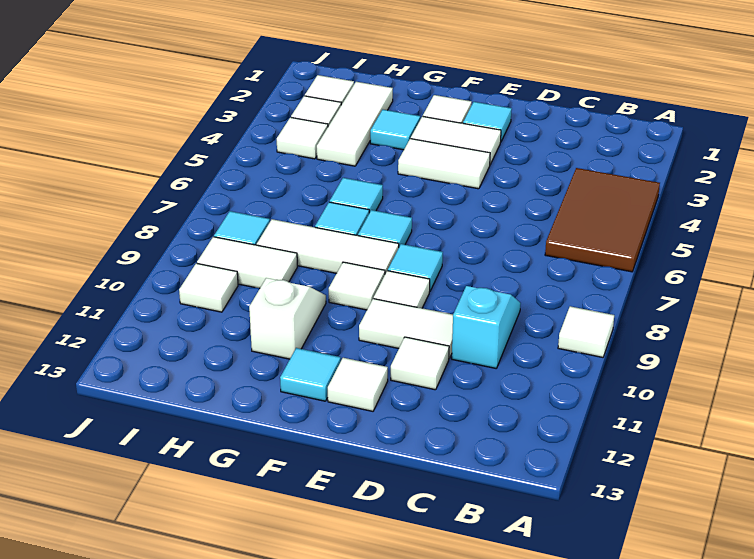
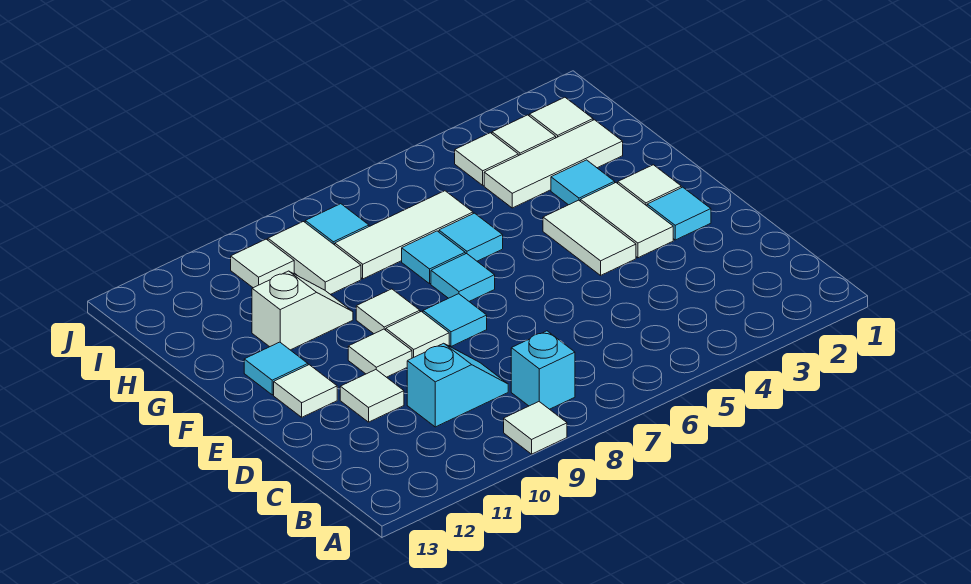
brown 2x3 tile [545,168,660,272] -> none
none -> cyan 1x1 brick [511,331,575,409]
white 1x2 tile [359,299,453,358] -> white 1x1 tile [348,329,412,377]
white 1x3 tile [257,219,399,274] -> white 1x3 tile turned to [335,191,473,279]

